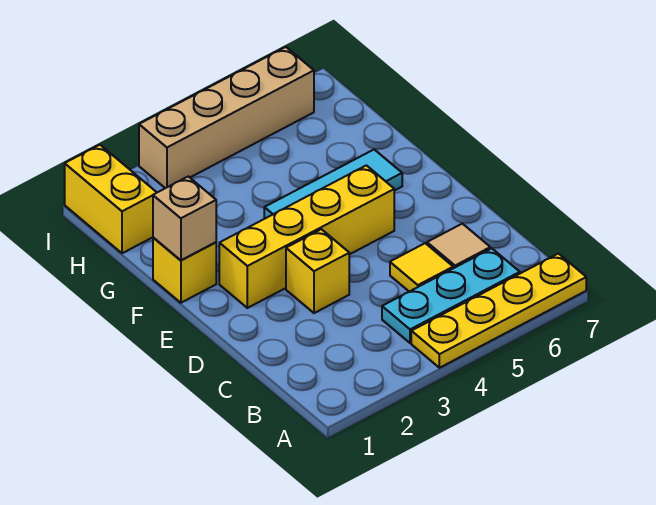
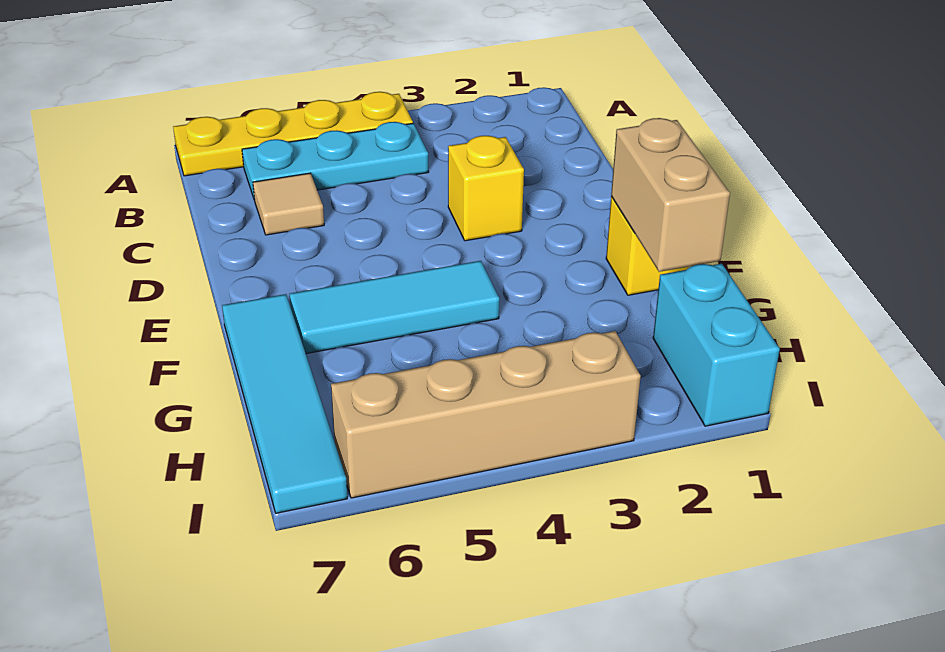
yellow 1x1 tile [390,243,453,292] -> none
yellow 1x4 brick [219,165,394,308] -> none
tan 1x1 brick [153,177,216,260] -> tan 1x2 brick [611,118,730,272]
none -> cyan 1x4 tile [222,294,347,513]
yellow 1x2 brick [65,145,157,253] -> cyan 1x2 brick [653,264,780,426]

